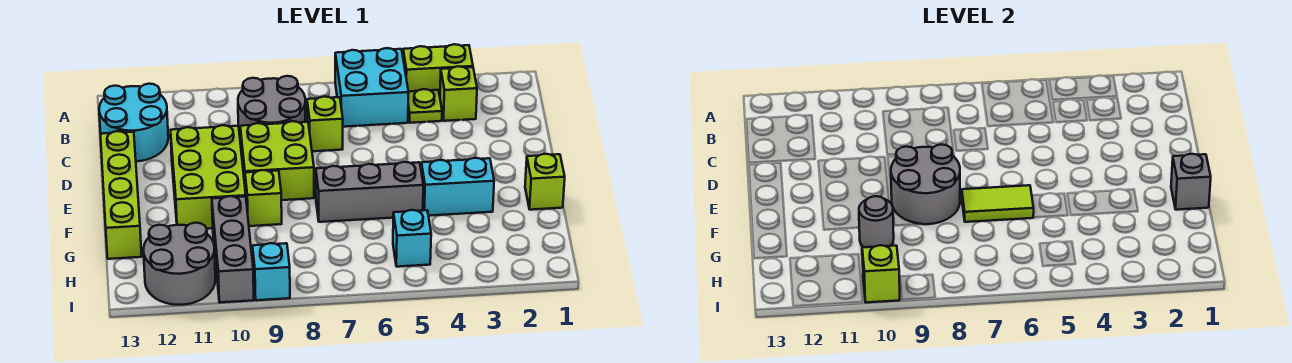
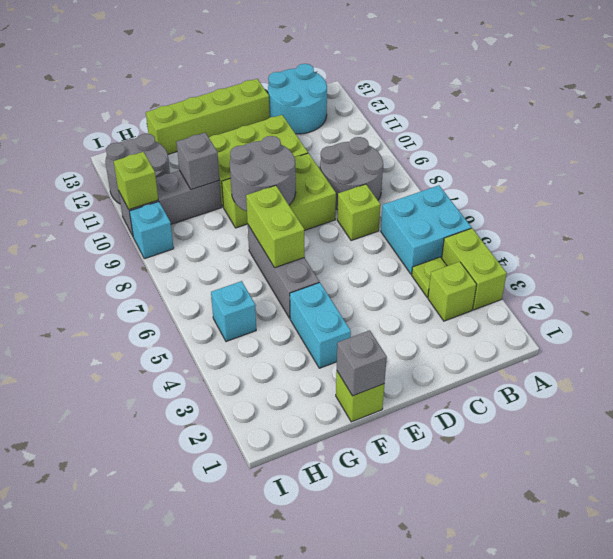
lime 1x2 tile [962,185,1034,222] -> lime 1x2 brick [246,185,305,268]
grey 1x1 round brick [859,196,894,247] -> grey 1x1 brick [176,133,220,190]

